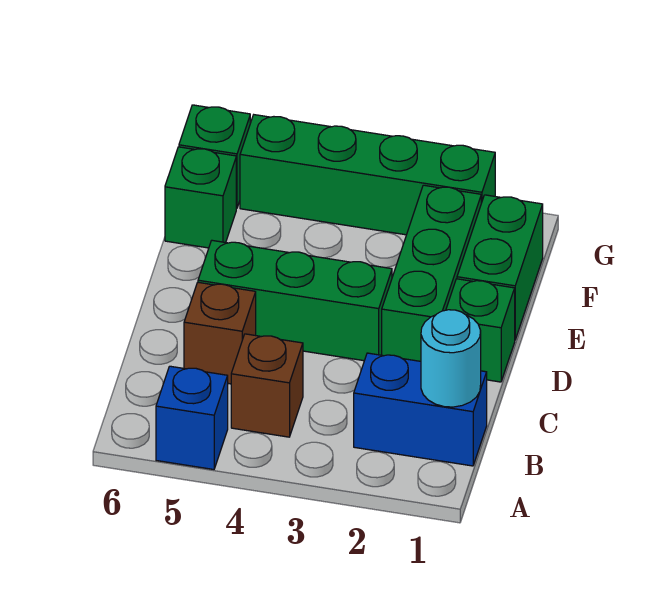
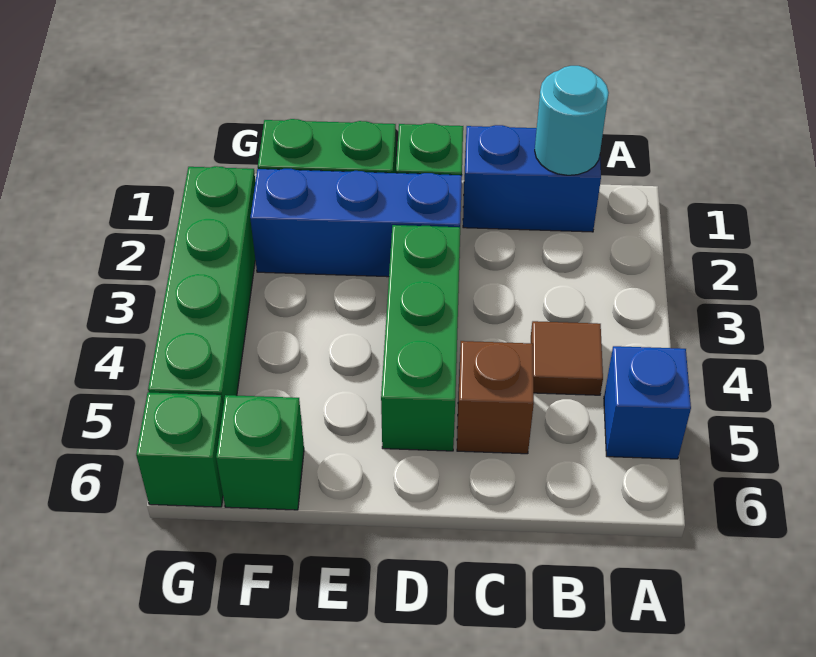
blue 1x2 brick [354,353,487,466] -> blue 1x2 brick turned to [463,125,601,232]
brown 1x1 brick [231,334,303,437] -> brown 1x1 tile [531,321,603,395]
green 1x3 brick [382,185,481,361] -> blue 1x3 brick [250,169,462,277]

